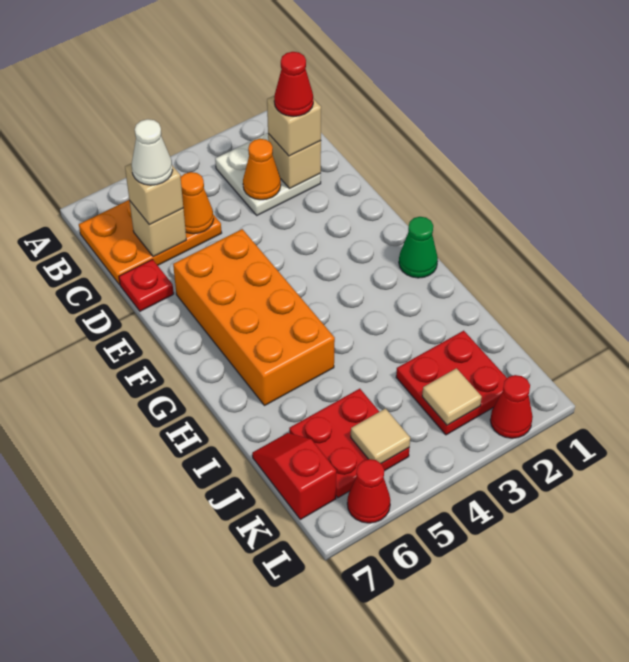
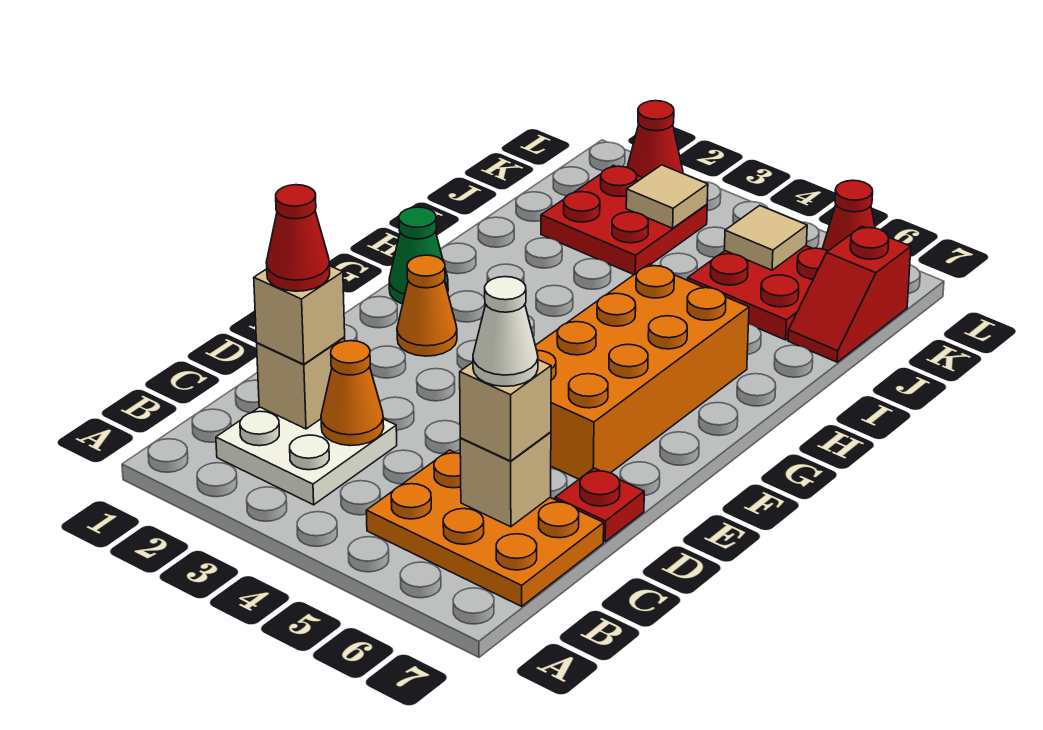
orange 1x1 cone [181,172,214,234] -> orange 1x1 cone moved to [397,255,457,356]

